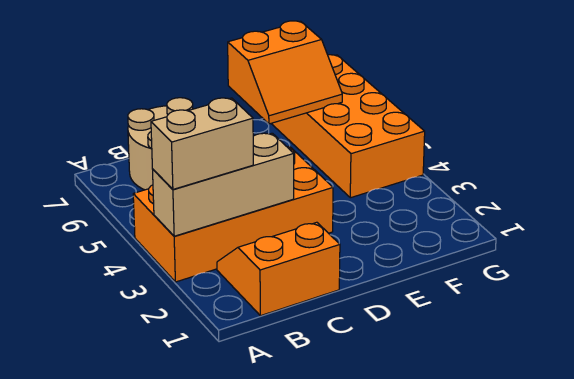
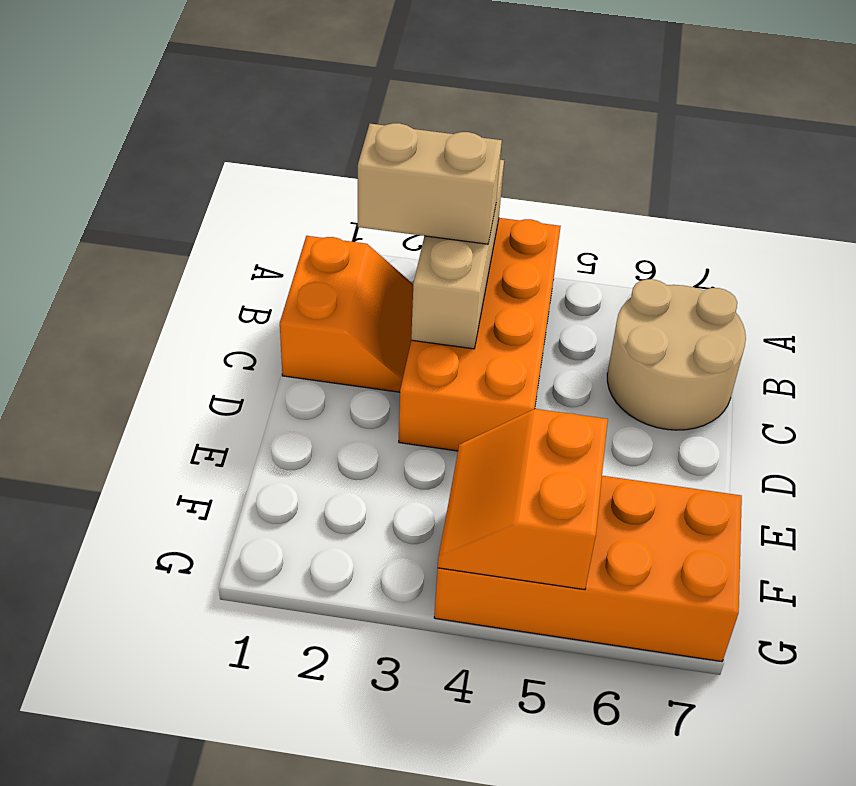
tan 1x2 brick [151,98,253,189] -> tan 1x2 brick turned to [358,123,502,244]
orange 2x2 slope [228,21,342,124] -> orange 2x2 slope moved to [438,409,608,590]

